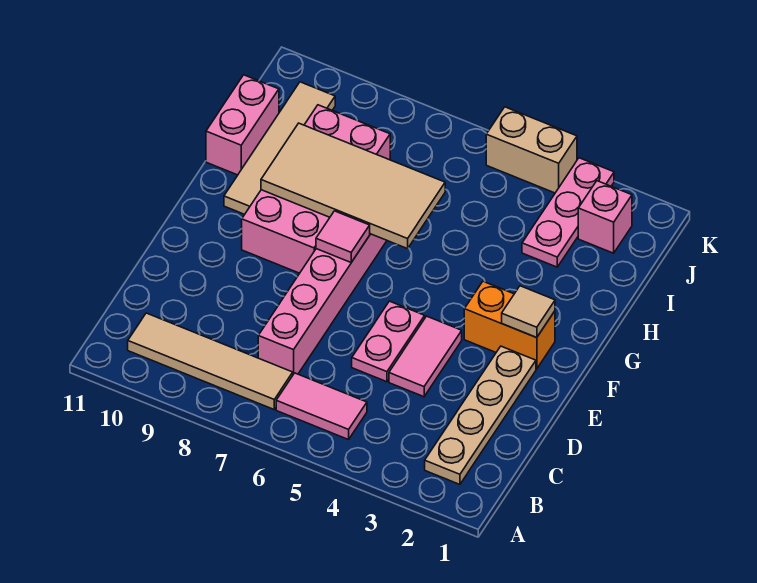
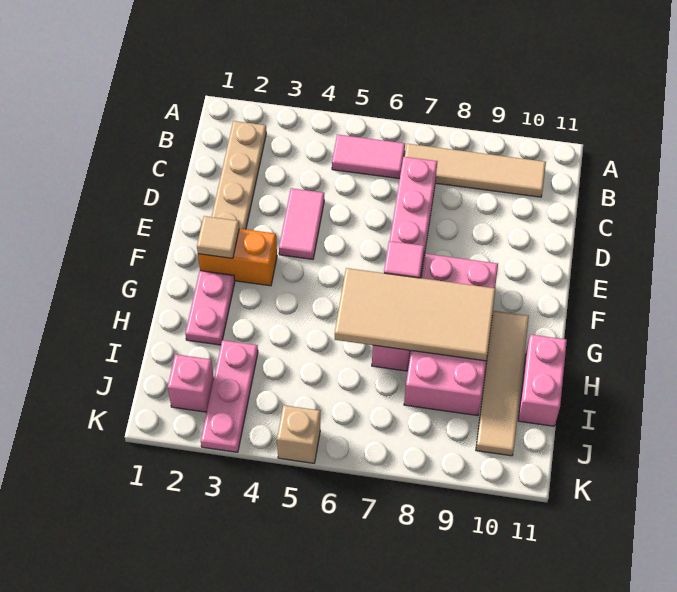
pink 1x2 plate [352,301,425,382] -> pink 1x2 plate moved to [185,271,235,345]
tan 1x2 brick [486,107,577,193] -> tan 1x1 brick [277,405,320,463]

